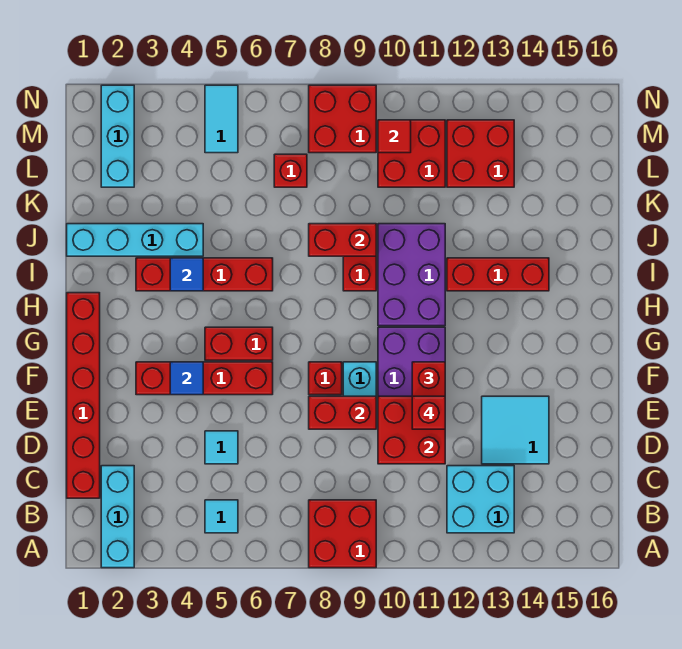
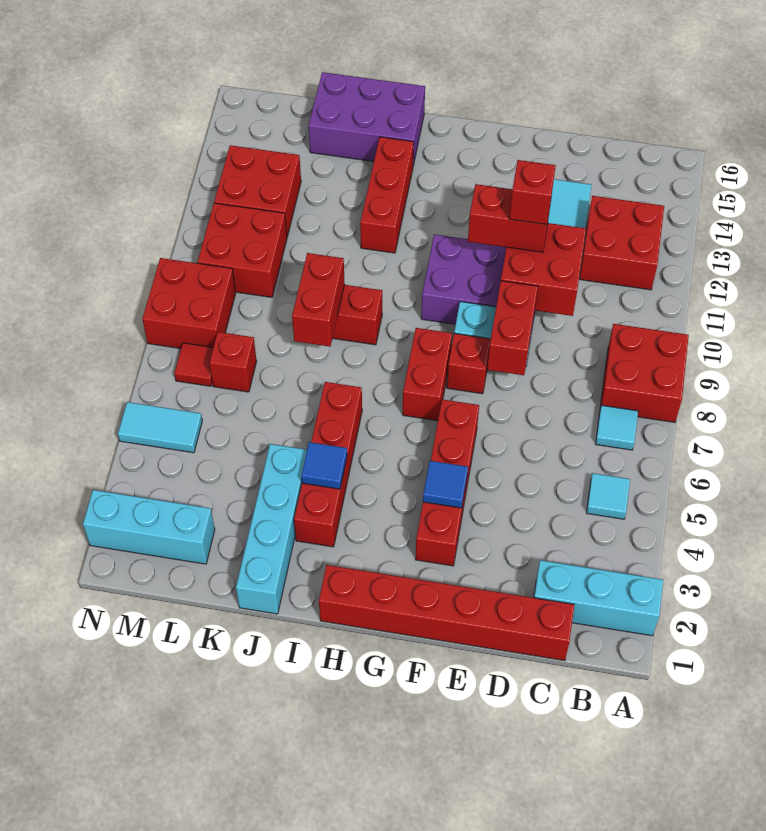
cyan 2x2 brick [447,466,514,533] -> red 2x2 brick [580,196,664,290]
cyan 1x1 tile [205,431,238,464] -> cyan 1x1 tile moved to [596,405,638,450]
red 1x2 brick [205,327,273,360] -> red 1x2 brick moved to [403,328,452,421]
purple 2x3 brick [378,224,445,326] -> purple 2x3 brick moved to [309,72,425,165]
red 1x1 tile [378,120,411,153] -> red 1x1 tile moved to [174,343,213,386]

